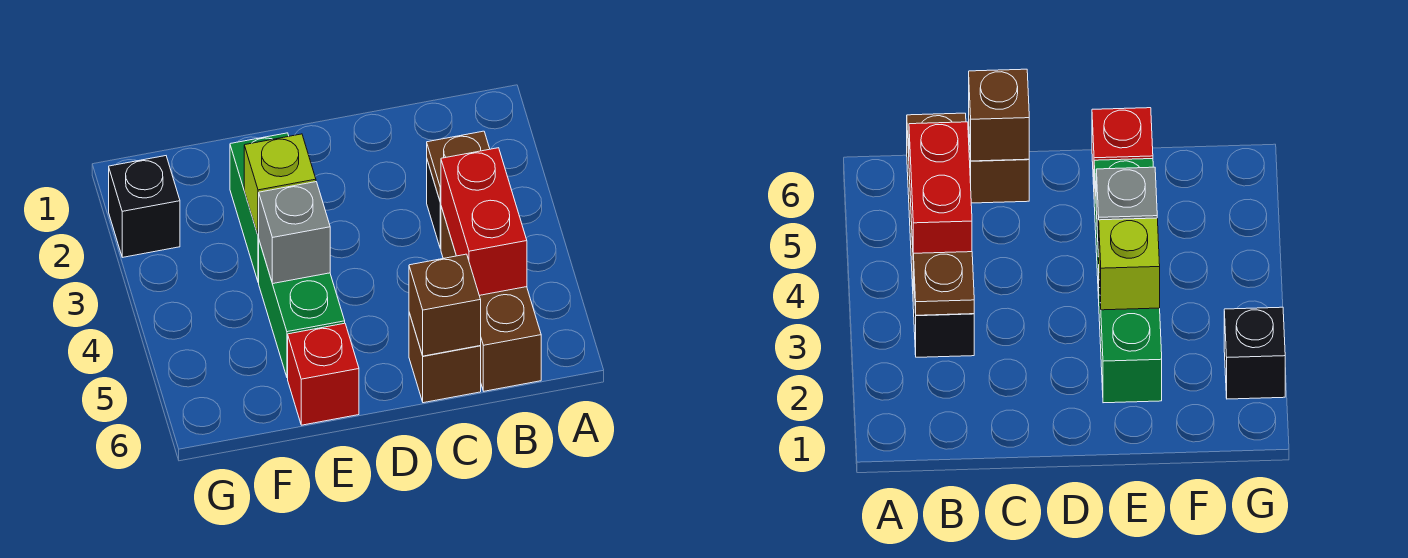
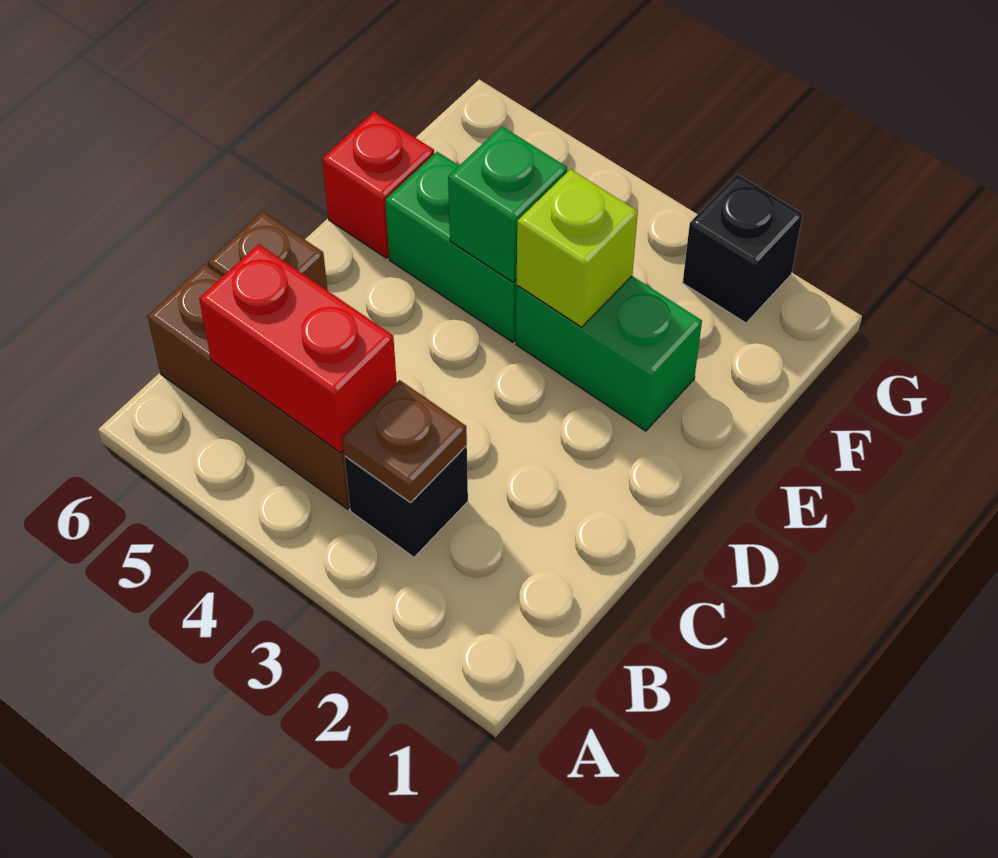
brown 1x1 brick [409,254,481,356] -> none
grey 1x1 brick [259,182,330,284] -> green 1x1 brick [448,126,567,282]

